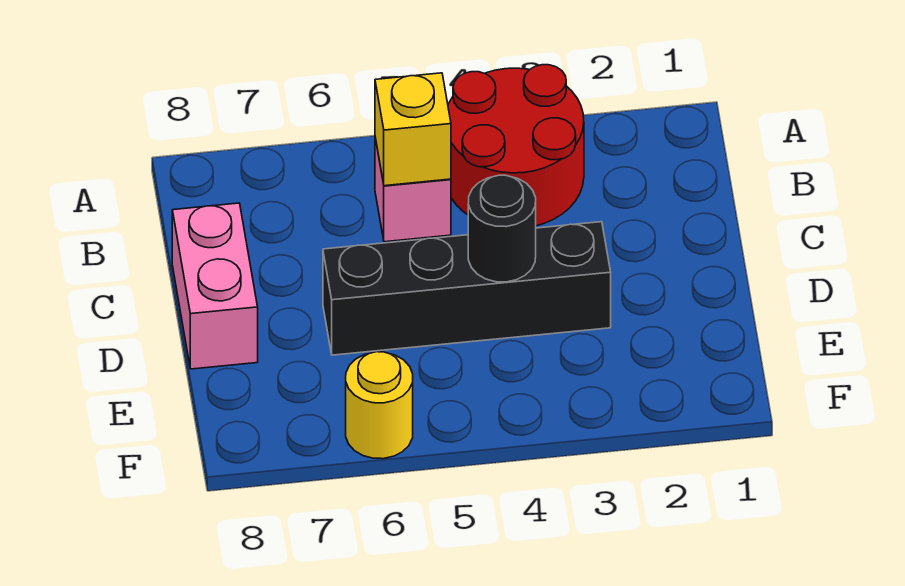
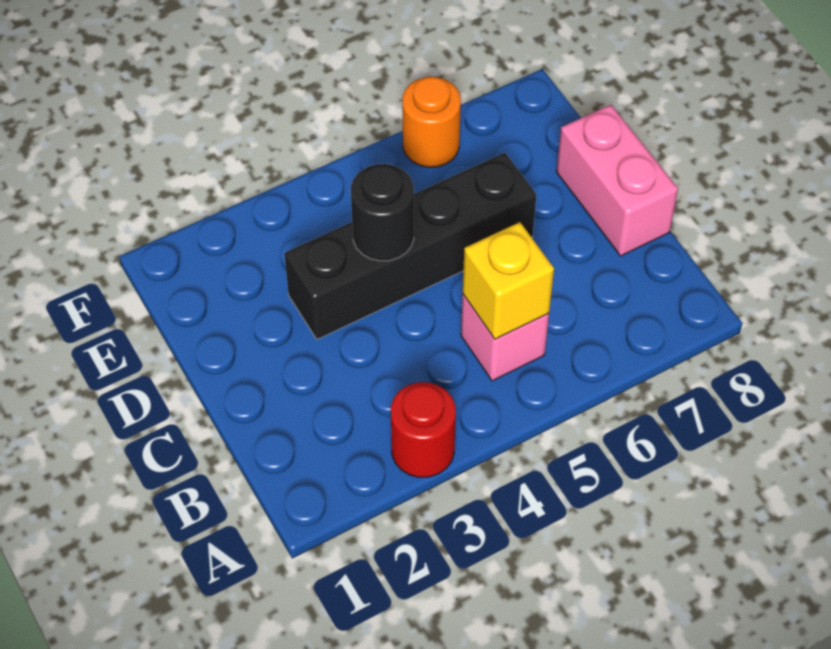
red 2x2 round brick [448,65,584,226] -> red 1x1 round brick [391,382,456,477]
yellow 1x1 round brick [346,352,413,459] -> orange 1x1 round brick [403,77,461,167]

